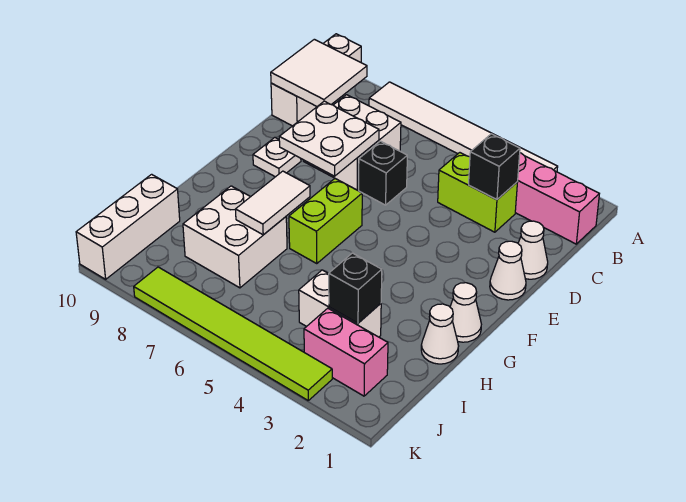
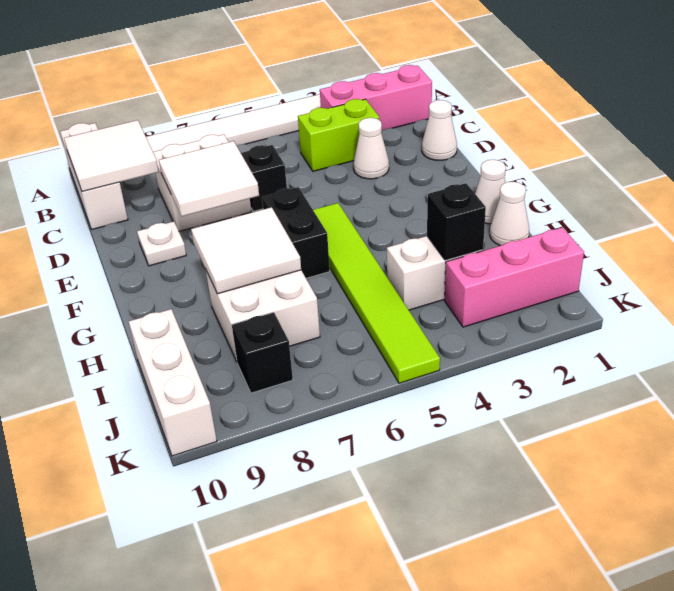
black 1x1 brick [469,134,520,200] -> black 1x1 brick moved to [232,312,293,393]
white 2x2 plate [279,101,379,176] -> white 2x2 tile [159,141,259,216]
white 1x1 cone [490,241,526,300] -> white 1x1 cone moved to [353,118,389,179]
lime 1x2 brick [289,179,362,264] -> black 1x2 brick [262,187,330,278]
white 1x2 tile [235,171,310,235] -> white 2x2 tile [191,207,301,294]
pink 1x2 brick [304,308,388,396] -> pink 1x3 brick [445,228,584,327]
lime 1x6 tile [134,267,332,400] -> lime 1x6 tile turned to [313,203,440,383]

